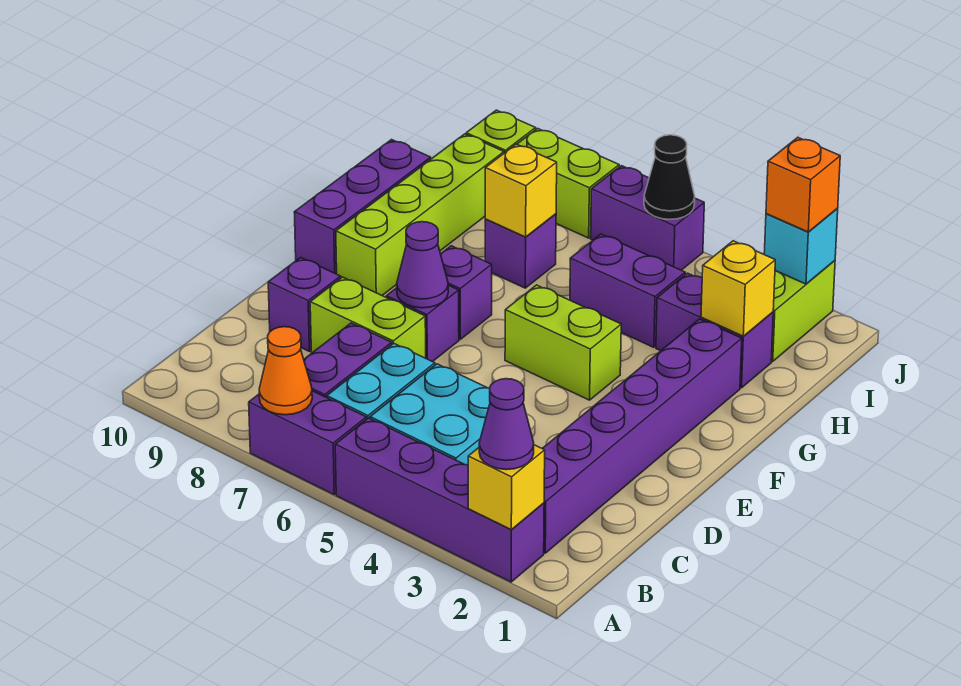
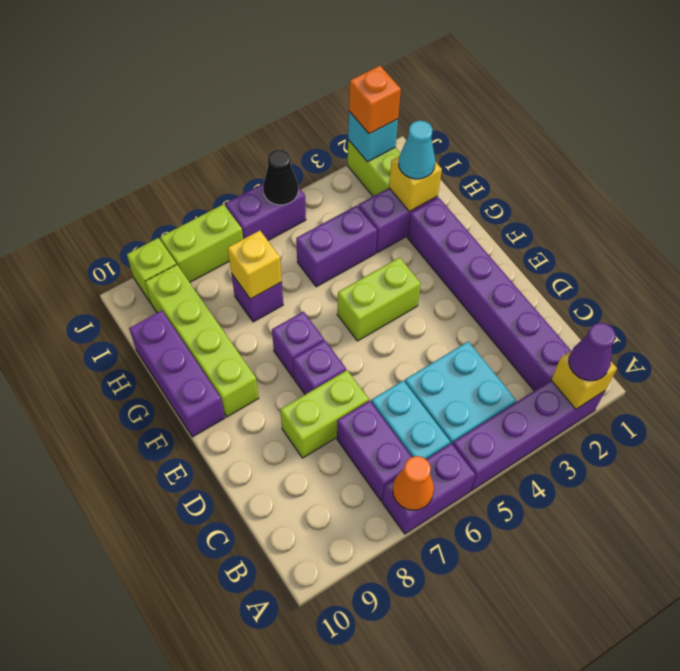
purple 1x1 brick [268,258,341,351] -> none
purple 1x1 cone [397,222,448,308] -> none
none -> cyan 1x1 cone [399,120,435,179]

